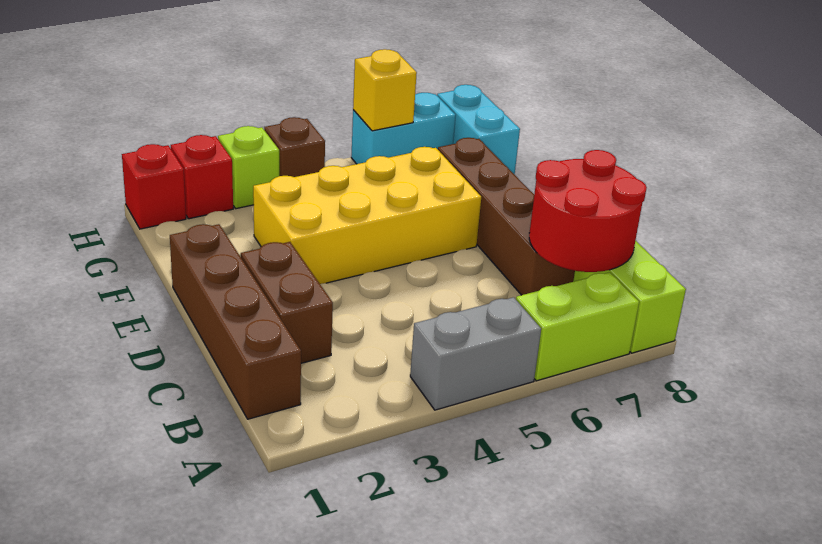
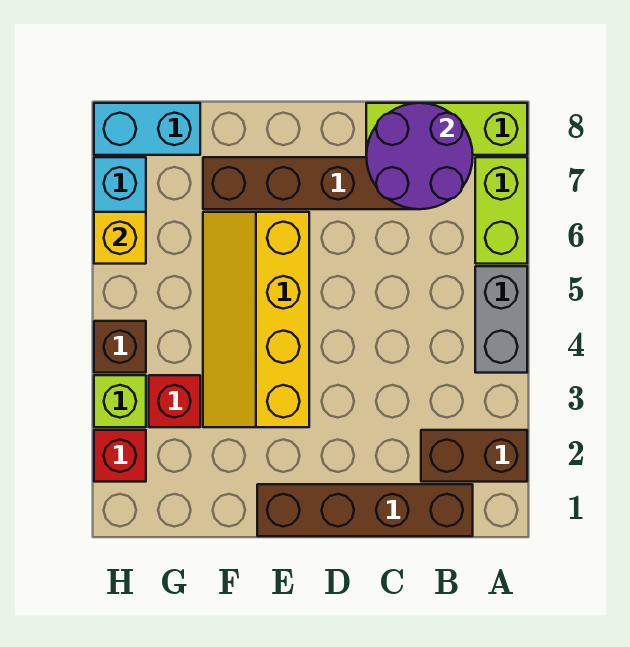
red 2x2 round brick [529,150,647,272] -> purple 2x2 round brick [366,103,473,209]
brown 1x2 brick [241,242,333,363] -> brown 1x2 brick moved to [421,430,527,482]
yellow 2x4 brick [253,147,481,284] -> yellow 2x4 slope [203,212,309,427]
red 1x1 brick [122,144,186,229] -> red 1x1 brick moved to [149,375,200,427]

